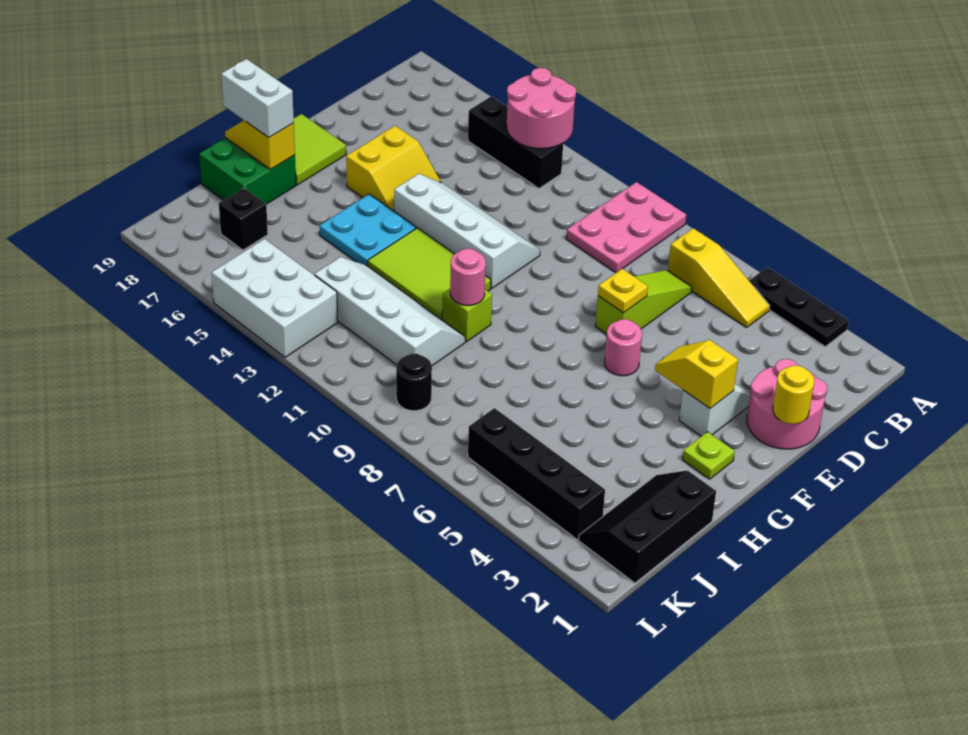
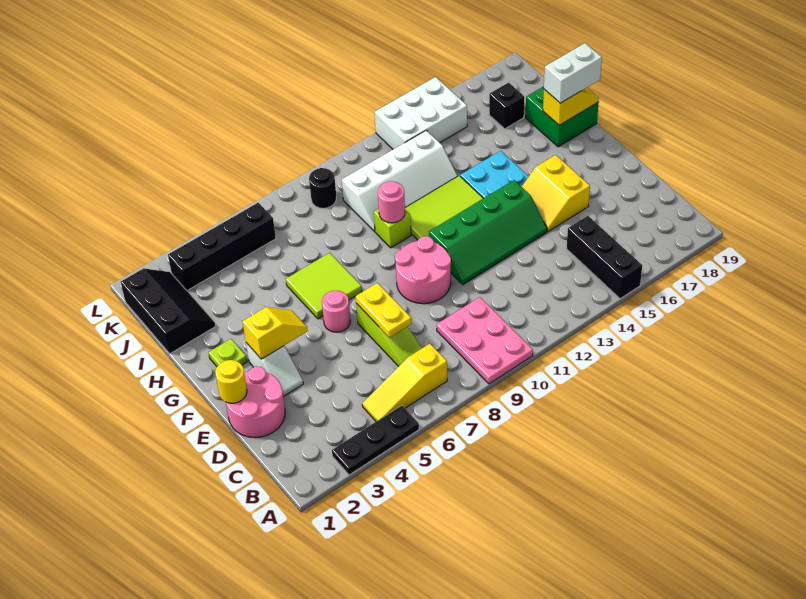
pink 2x2 round brick [507,68,576,149] -> pink 2x2 round brick moved to [395,236,451,304]
black 1x3 brick [468,96,563,188] -> black 1x3 brick turned to [567,216,642,299]
yellow 1x1 plate [598,269,648,313] -> yellow 1x2 plate [356,283,411,338]
white 2x4 slope [394,174,540,288] -> green 2x4 slope [429,180,547,285]
lime 2x2 tile [294,114,346,185] -> lime 2x2 tile moved to [286,253,362,319]

